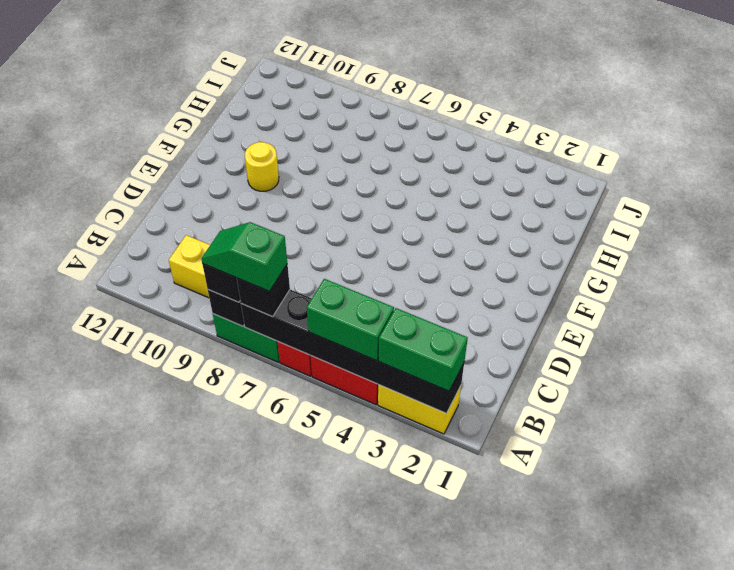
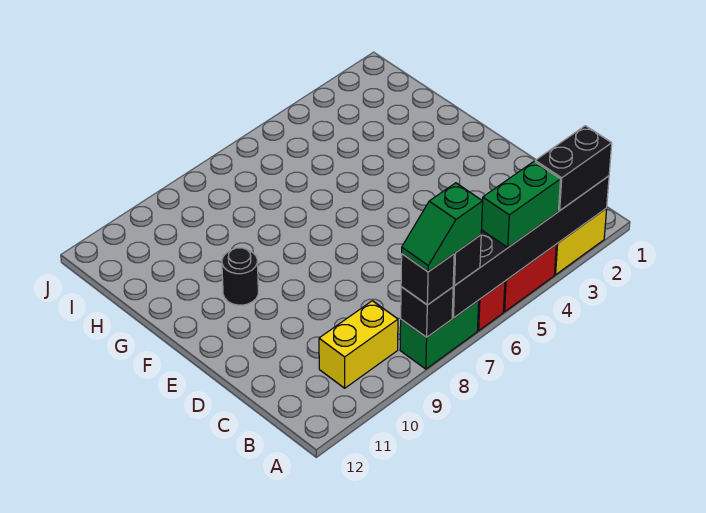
green 1x2 brick [379,308,468,391] -> black 1x2 brick [535,126,612,210]
yellow 1x1 round brick [245,142,279,191] -> black 1x1 round brick [222,248,258,305]

